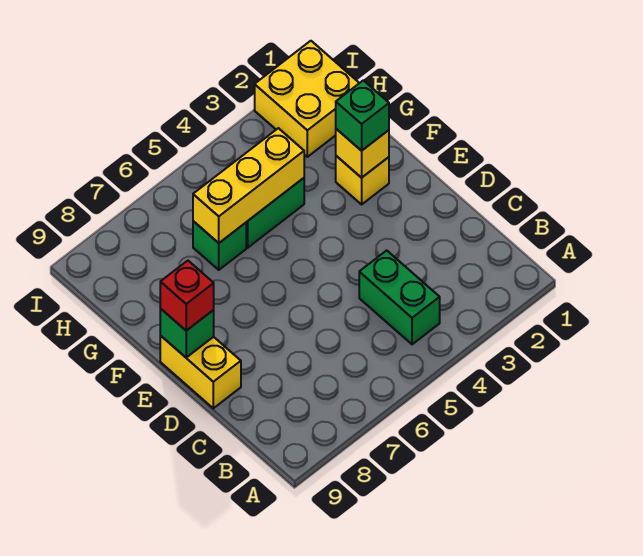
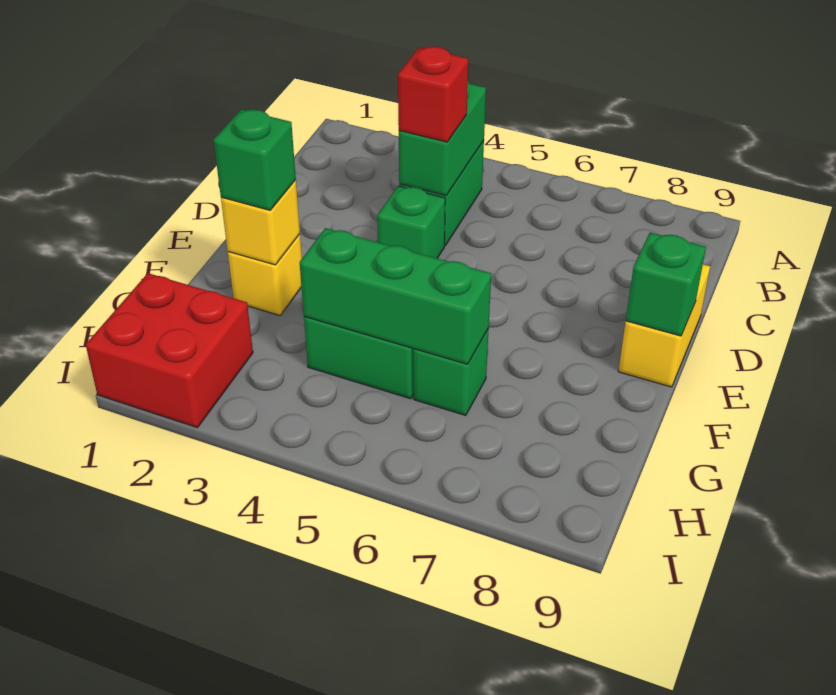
none -> green 1x2 brick [399,83,486,196]
none -> green 1x1 brick [377,186,445,258]
red 1x1 brick [160,261,214,331] -> red 1x1 brick moved to [398,47,468,142]
yellow 1x3 brick [193,128,304,243] -> green 1x3 brick [300,228,491,364]
yellow 2x2 brick [255,41,359,157] -> red 2x2 brick [86,273,253,428]

